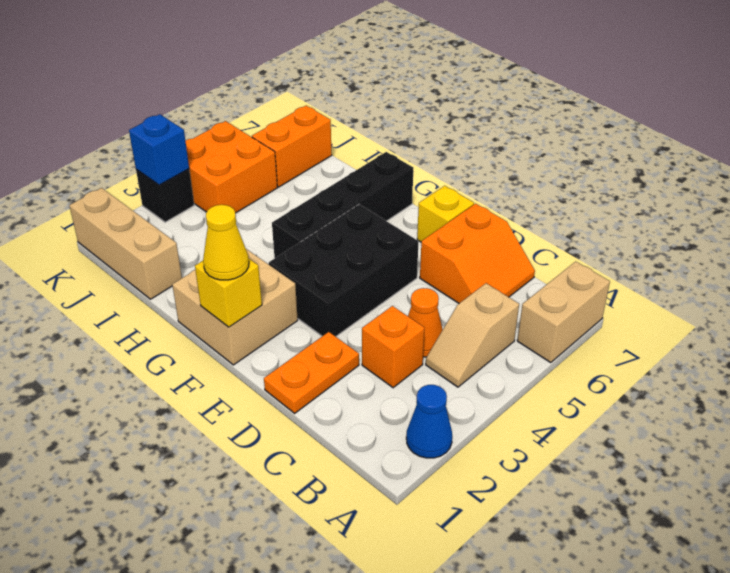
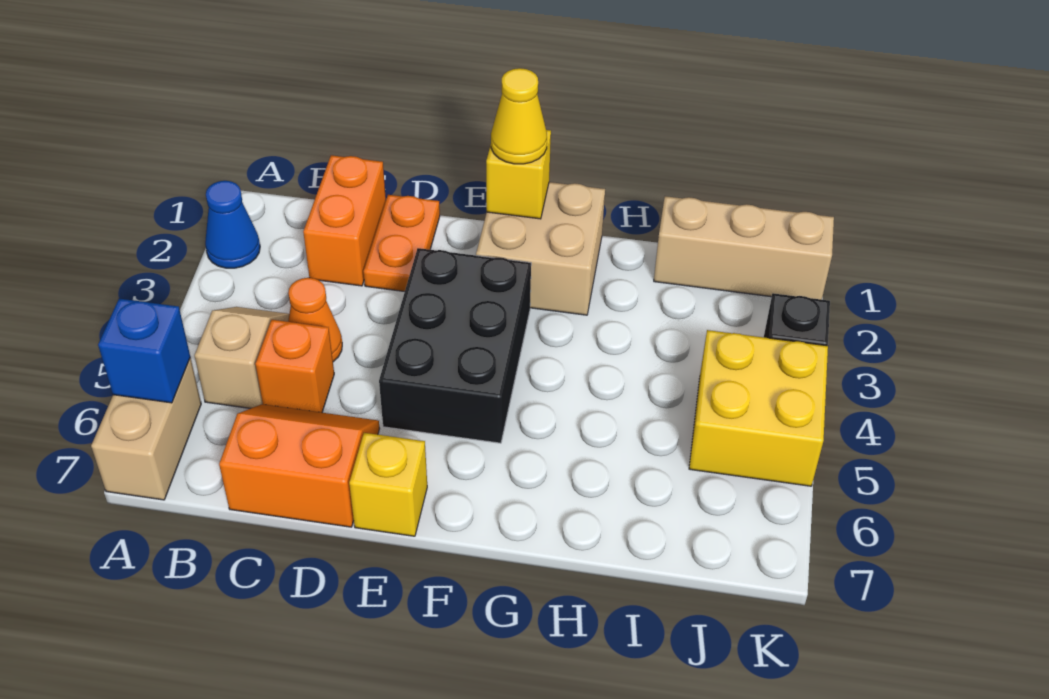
orange 1x1 brick [362,306,424,388] -> orange 1x1 brick moved to [256,320,334,413]
orange 2x2 slope [420,204,535,303] -> orange 2x2 slope turned to [219,404,380,527]
black 1x4 brick [272,152,413,258] -> none
orange 2x2 brick [185,121,277,213] -> yellow 2x2 brick [689,330,828,486]
orange 1x2 brick [252,106,332,187] -> orange 1x2 brick moved to [303,155,386,286]
blue 1x1 brick [129,114,189,185] -> blue 1x1 brick moved to [98,299,190,403]

